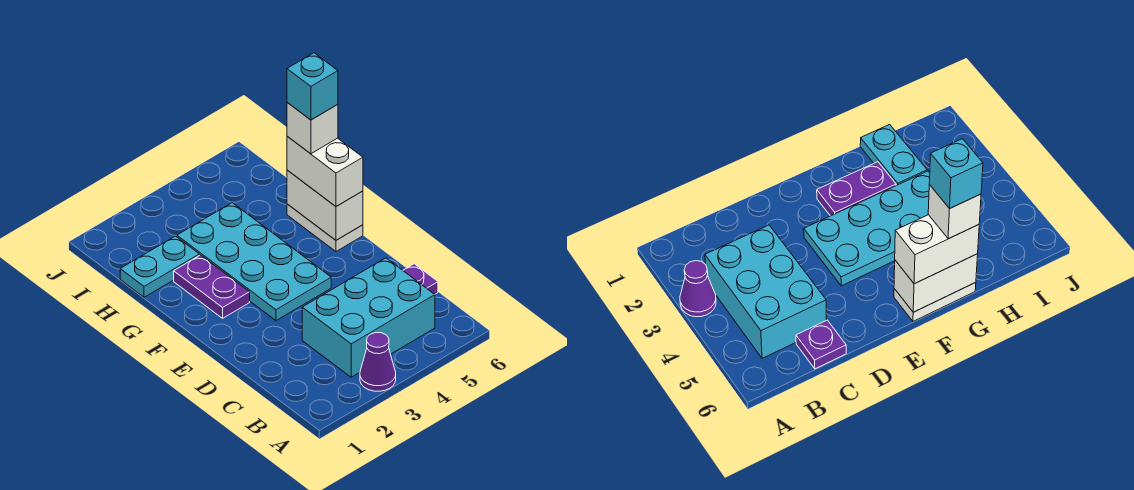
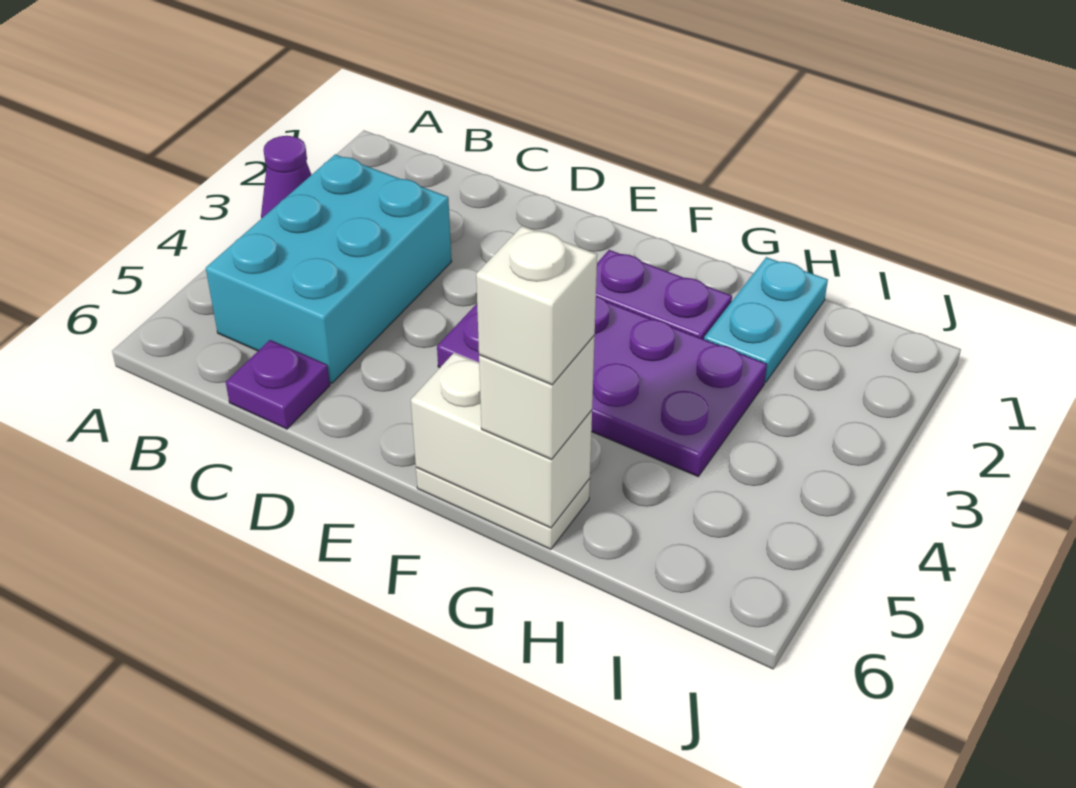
cyan 2x4 plate [177,203,331,320] -> purple 2x4 plate [437,296,767,476]
white 1x2 brick [287,137,363,206] -> white 1x1 brick [479,336,595,460]
cyan 1x1 brick [287,53,338,120] -> none

